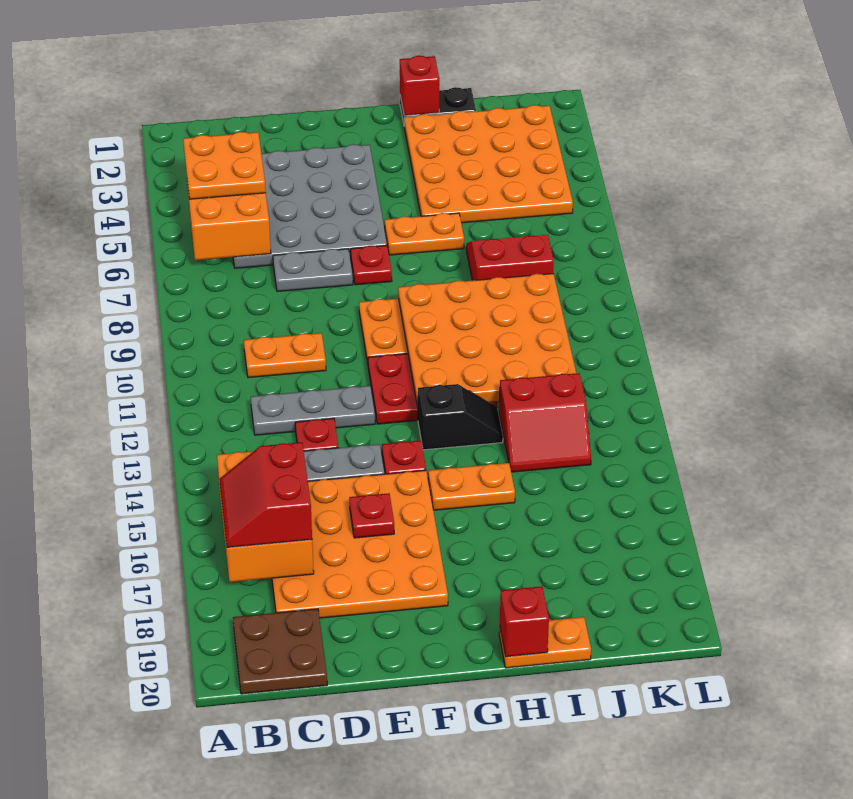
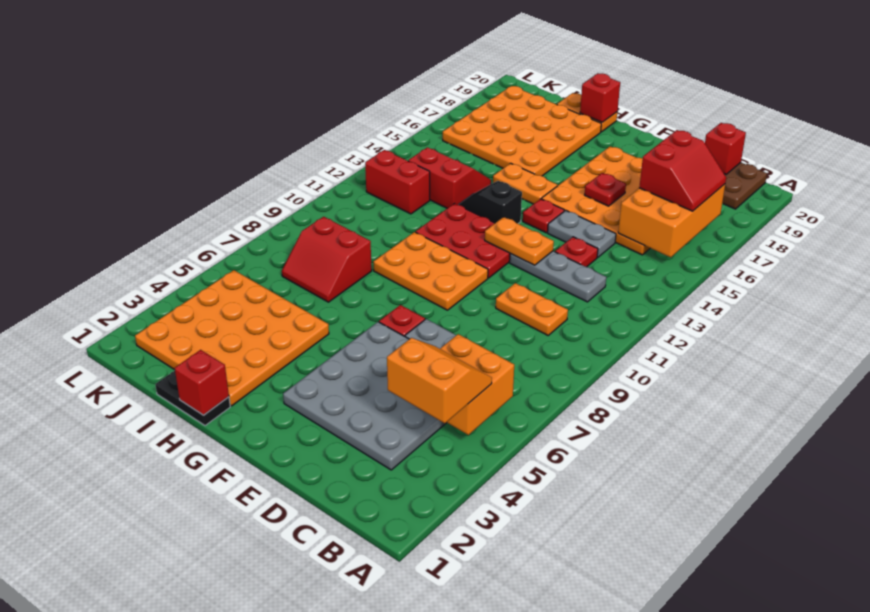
orange 2x2 plate [183,132,266,199] -> orange 2x2 slope [387,338,492,423]
none -> red 1x1 brick [705,123,746,174]
orange 1x2 plate [385,213,464,255] -> orange 1x2 plate moved to [485,217,554,265]
orange 4x4 plate [398,274,576,407] -> orange 4x4 plate moved to [443,86,601,176]
none -> red 1x2 brick [365,150,430,214]

